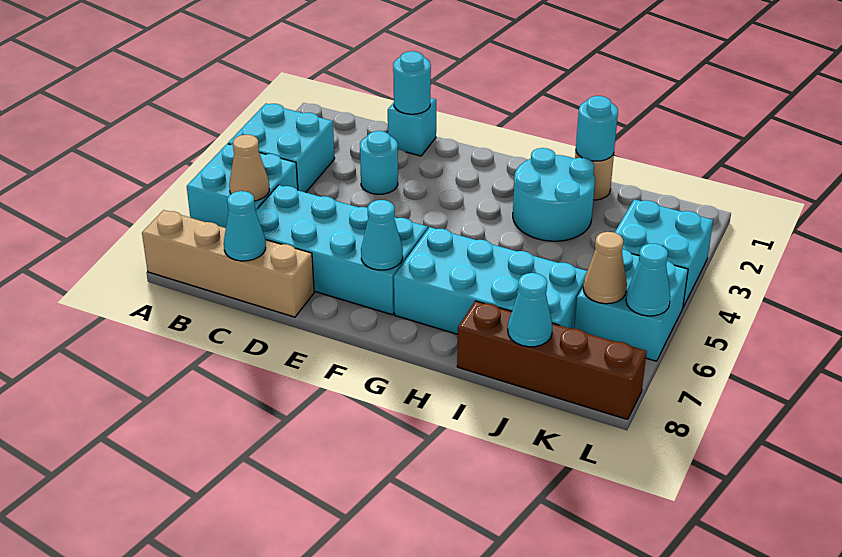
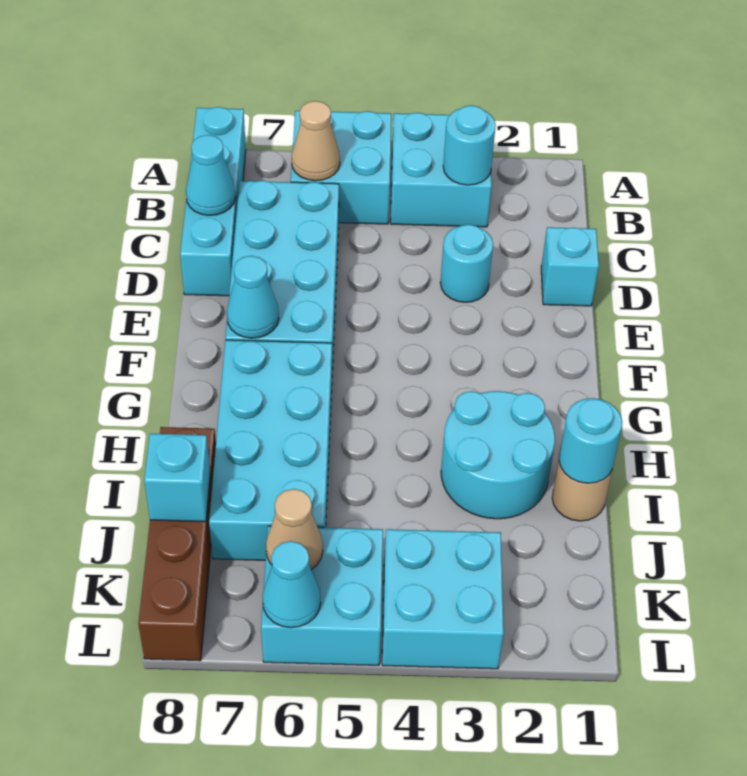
tan 1x4 brick [142,210,314,317] -> cyan 1x4 brick [180,107,246,296]
cyan 1x1 round brick [393,51,431,114] -> cyan 1x1 round brick moved to [443,105,496,185]
cyan 1x1 cone [508,273,552,347] -> cyan 1x1 brick [144,434,210,522]

